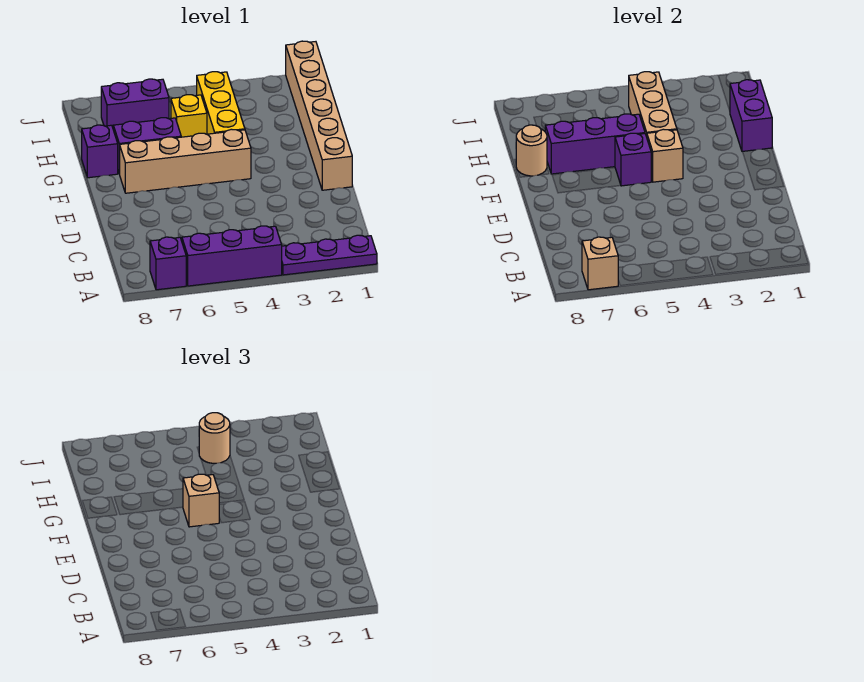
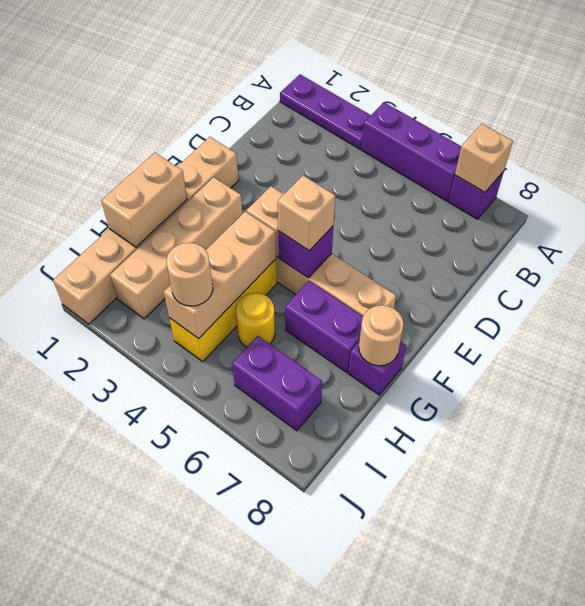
none -> tan 1x4 brick [110,177,242,319]
purple 1x2 brick [730,80,772,152] -> tan 1x2 brick [101,153,187,247]
purple 1x3 brick [545,114,645,174] -> none
yellow 1x1 brick [171,95,207,137] -> yellow 1x1 round brick [235,293,275,347]

